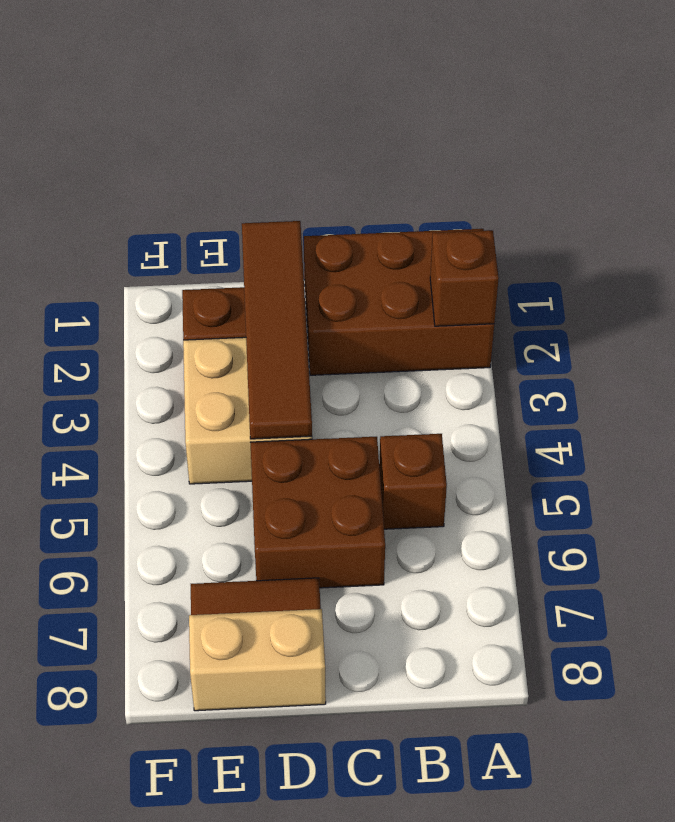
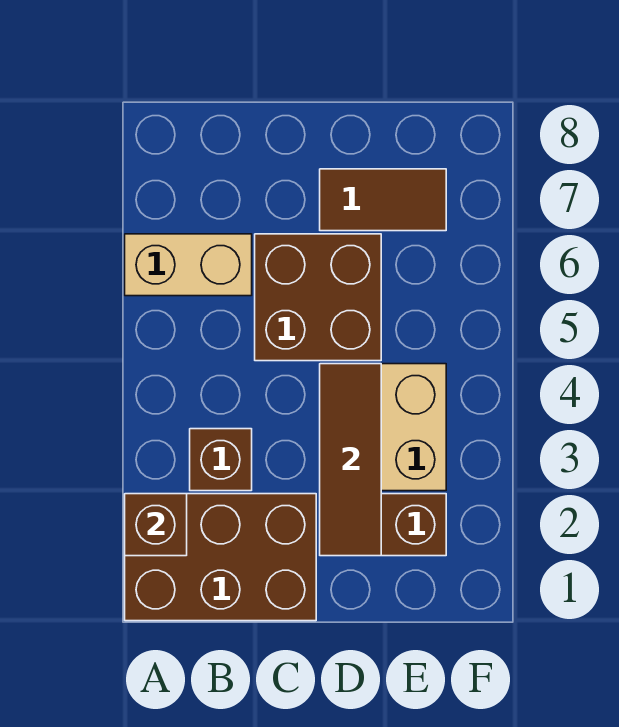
brown 1x1 brick [379,434,447,529] -> brown 1x1 brick moved to [190,429,252,491]
brown 1x4 tile [242,221,312,439] -> brown 1x3 tile [320,364,381,556]
tan 1x2 brick [189,609,326,711] -> tan 1x2 brick moved to [125,234,252,296]

